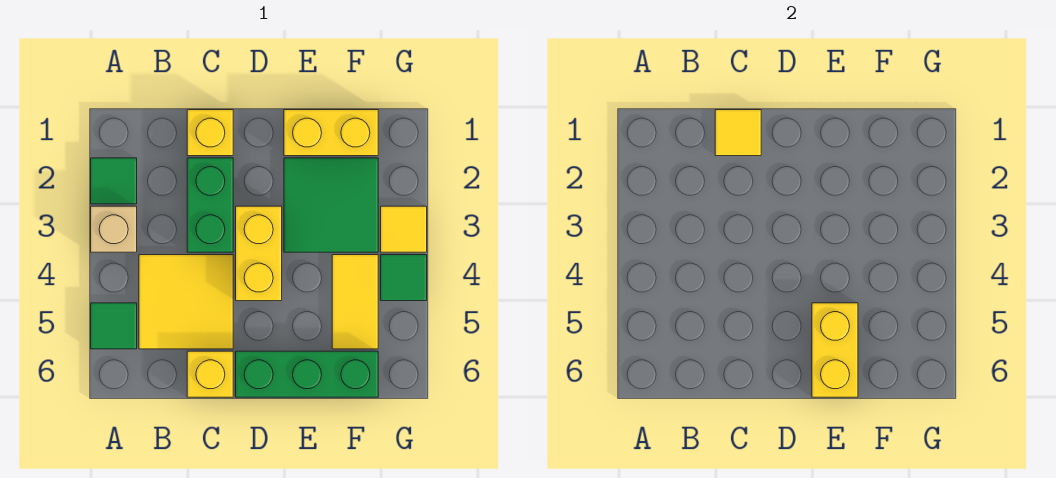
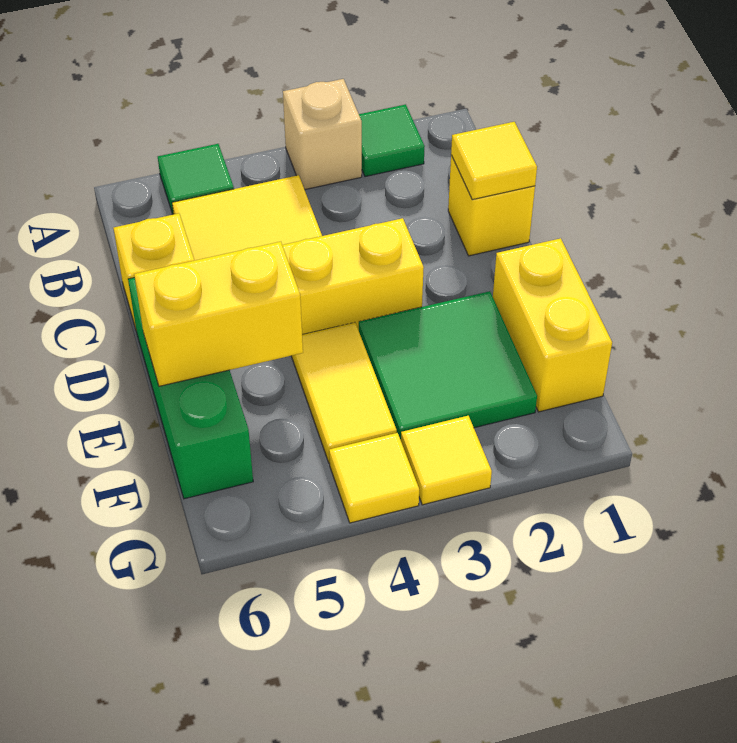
green 1x2 brick [187,158,233,252] -> none
yellow 1x2 tile [332,255,378,349] -> yellow 1x2 tile turned to [291,323,397,463]
green 1x1 tile [381,255,427,301] -> yellow 1x1 tile [329,433,419,523]

